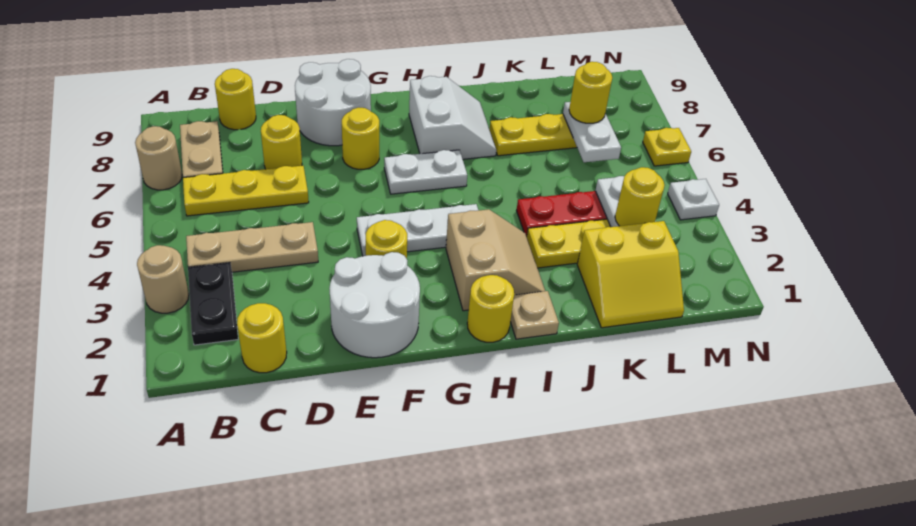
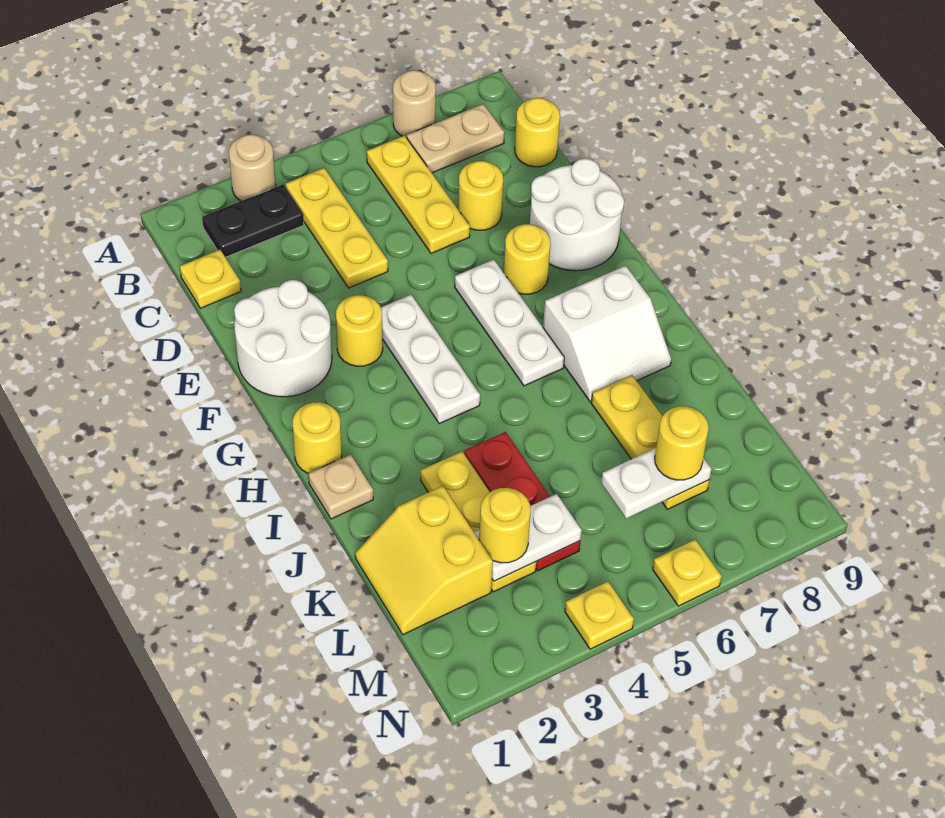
tan 1x3 plate [186,222,318,272] -> yellow 1x3 plate [285,168,388,288]
yellow 1x1 round brick [237,303,287,373] -> yellow 1x1 plate [180,250,241,308]
white 1x2 plate [384,150,467,194] -> white 1x3 plate [455,260,564,386]
tan 2x2 slope [446,209,545,311] -> none
white 1x1 plate [668,179,719,220] -> yellow 1x1 plate [565,581,634,649]

